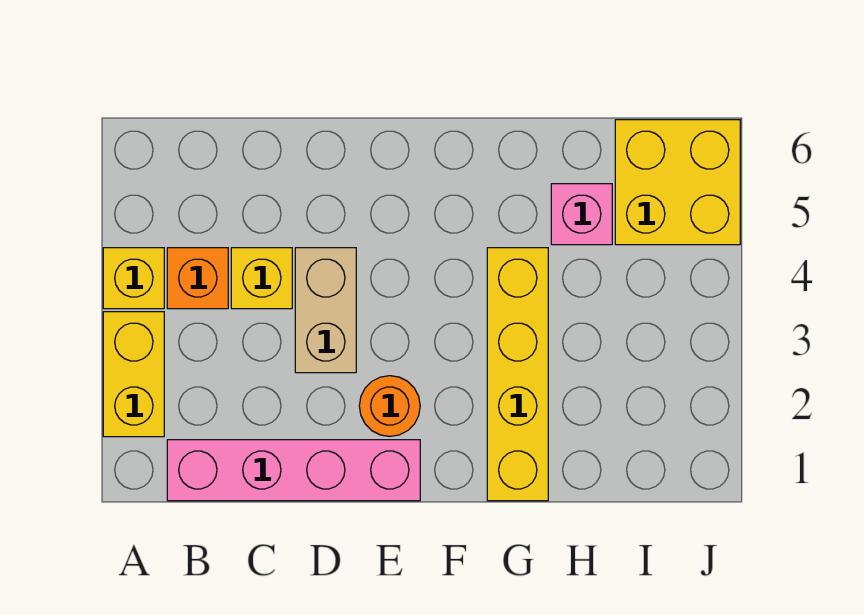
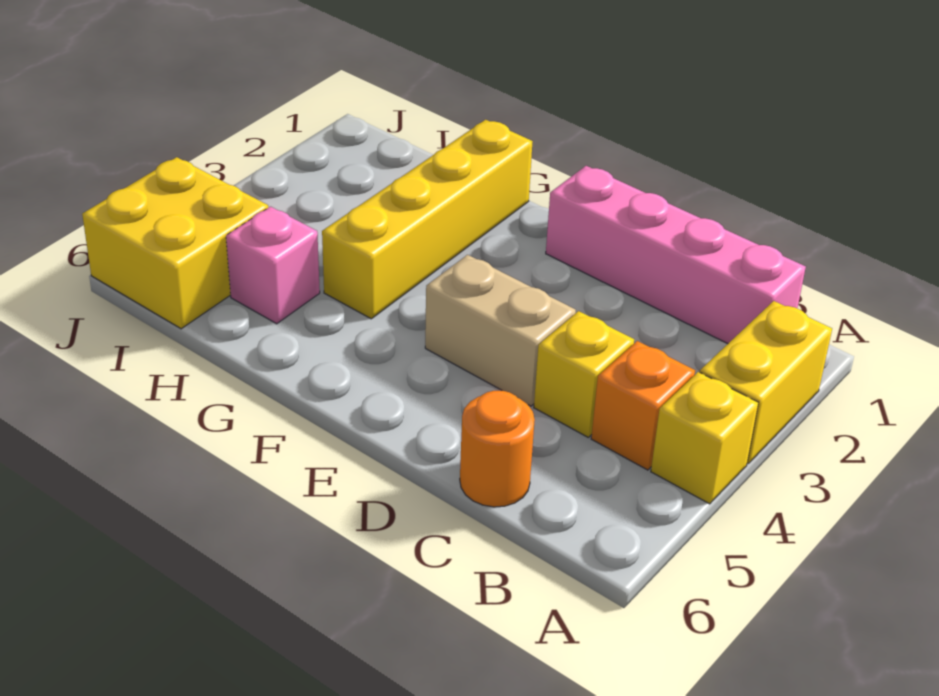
tan 1x2 brick [295,248,356,373] -> tan 1x2 brick turned to [425,255,576,406]
orange 1x1 round brick [359,376,420,436] -> orange 1x1 round brick moved to [460,391,535,507]

